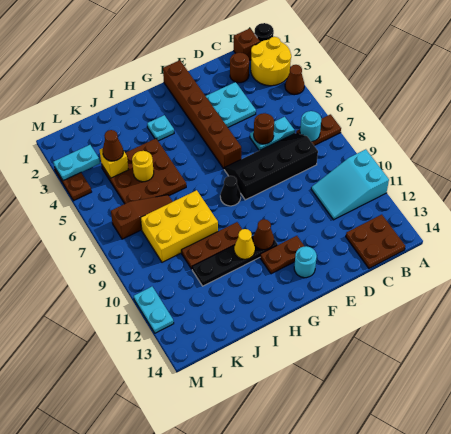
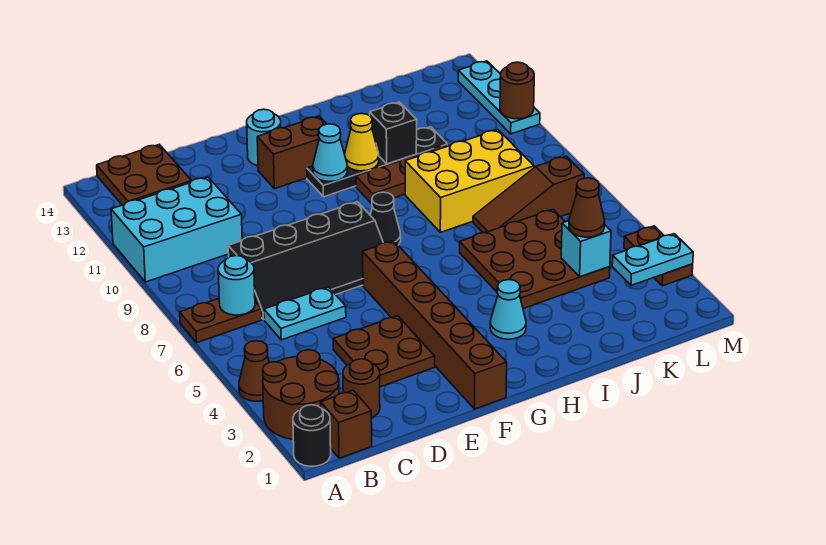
yellow 2x2 round brick [251,37,291,86] -> brown 2x2 round brick [263,350,339,439]
cyan 2x3 slope [311,149,389,220] -> cyan 2x3 brick [111,177,242,282]
cyan 2x2 plate [206,82,256,127] -> brown 2x2 plate [333,316,435,387]
brown 1x1 round brick [254,113,274,144] -> brown 1x1 round brick moved to [500,62,534,119]
brown 1x2 plate [260,236,305,274] -> brown 1x2 brick [257,116,326,189]
brown 1x1 cone [253,219,274,250] -> cyan 1x1 cone [313,124,347,182]
cyan 1x1 plate [147,115,174,141] -> cyan 1x1 cone [490,280,526,339]
none -> black 1x1 brick [370,102,417,164]
yellow 1x1 round brick [132,151,154,182] -> none
yellow 1x1 brick [100,148,129,178] -> cyan 1x1 brick [561,221,611,277]
cyan 1x2 plate [134,287,174,333] -> cyan 1x3 plate [458,61,540,134]

